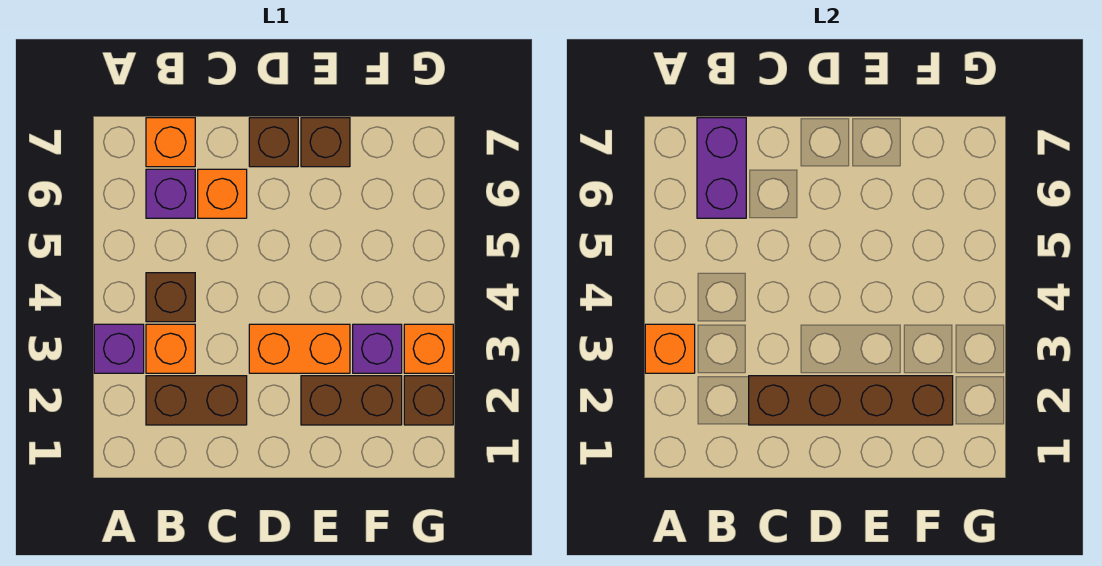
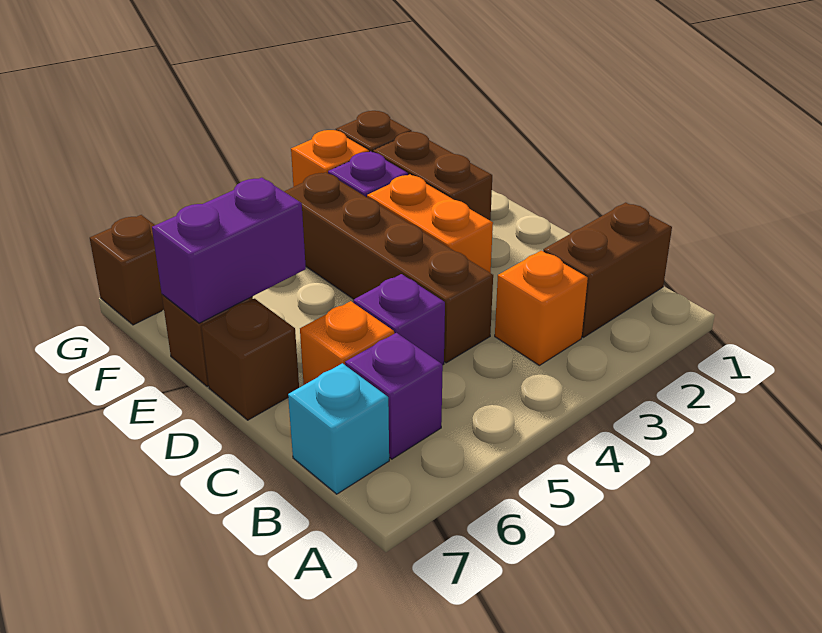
purple 1x1 brick [94,324,144,373] -> purple 1x1 brick moved to [353,274,445,365]
orange 1x1 brick [645,324,695,373] -> none
brown 1x2 brick [146,376,247,425] -> brown 1x2 brick turned to [543,203,672,337]
brown 1x1 brick [146,273,195,322] -> brown 1x1 brick moved to [90,215,164,325]
purple 1x2 brick [697,118,746,218] -> purple 1x2 brick moved to [152,178,306,323]
orange 1x1 brick [146,118,195,167] -> cyan 1x1 brick [288,363,389,494]
brown 1x4 brick [749,376,953,425] -> brown 1x4 brick moved to [284,172,493,363]

